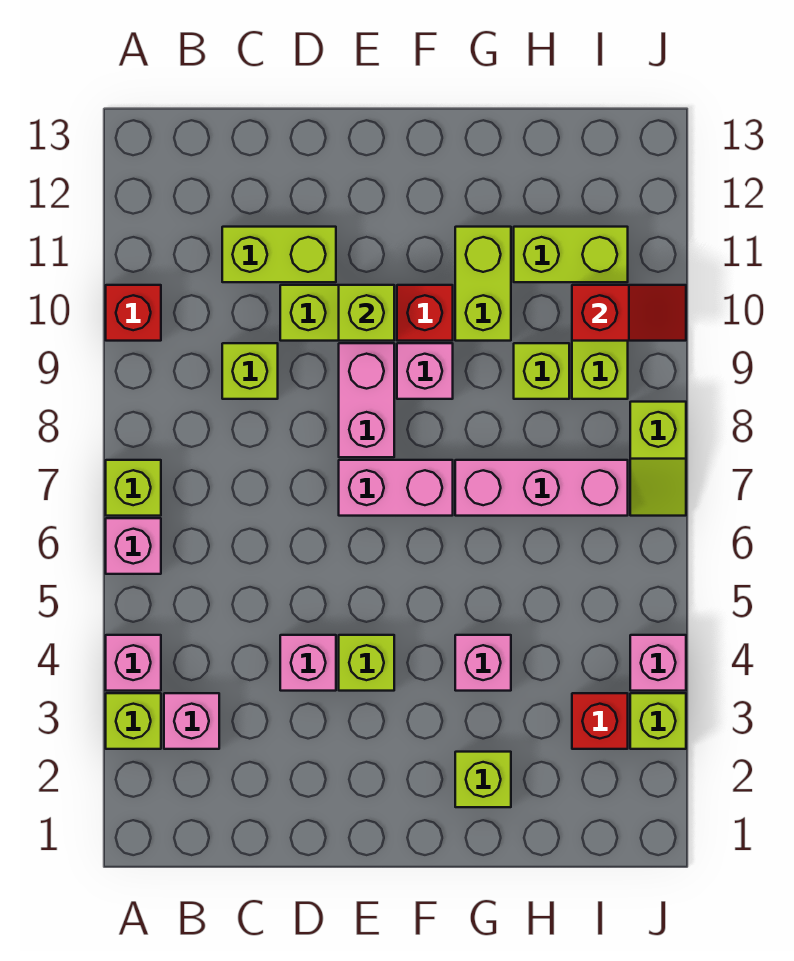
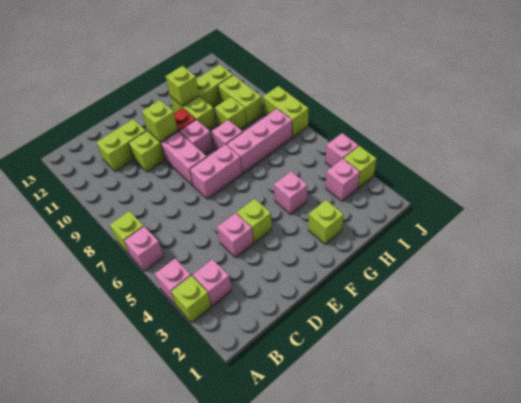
red 1x1 brick [106,285,161,341] -> none
lime 1x1 brick [222,343,278,399] -> lime 1x1 brick moved to [166,66,199,106]
none -> pink 1x1 brick [212,120,243,151]
red 1x1 brick [572,693,628,749] -> pink 1x1 brick [326,159,360,201]
red 1x2 slope [572,285,686,341] -> none
lime 1x2 slope [630,402,686,516] -> lime 1x2 brick [263,86,309,137]

